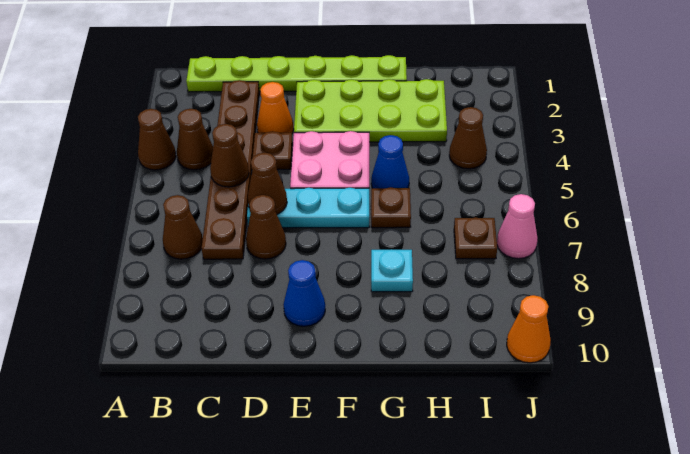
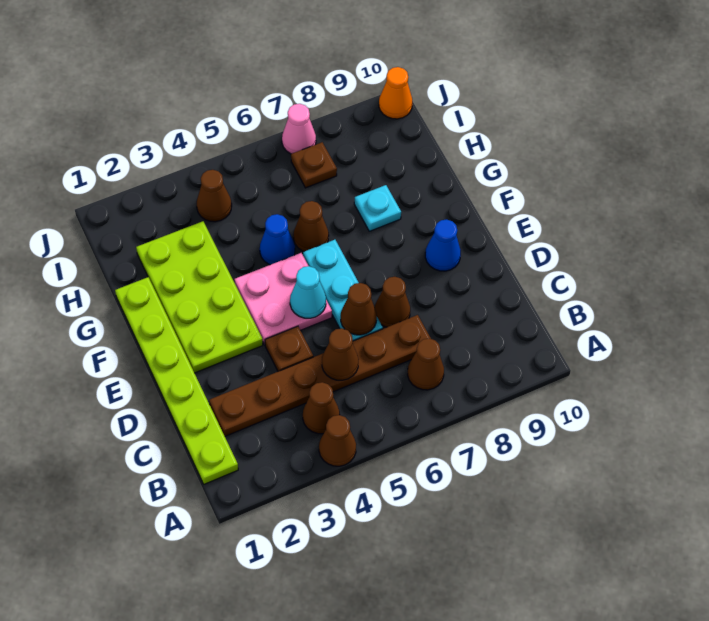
orange 1x1 cone [257,82,294,133] -> none
none -> cyan 1x1 cone [290,266,326,318]
brown 1x1 plate [371,187,411,228] -> brown 1x1 cone [294,201,329,251]

